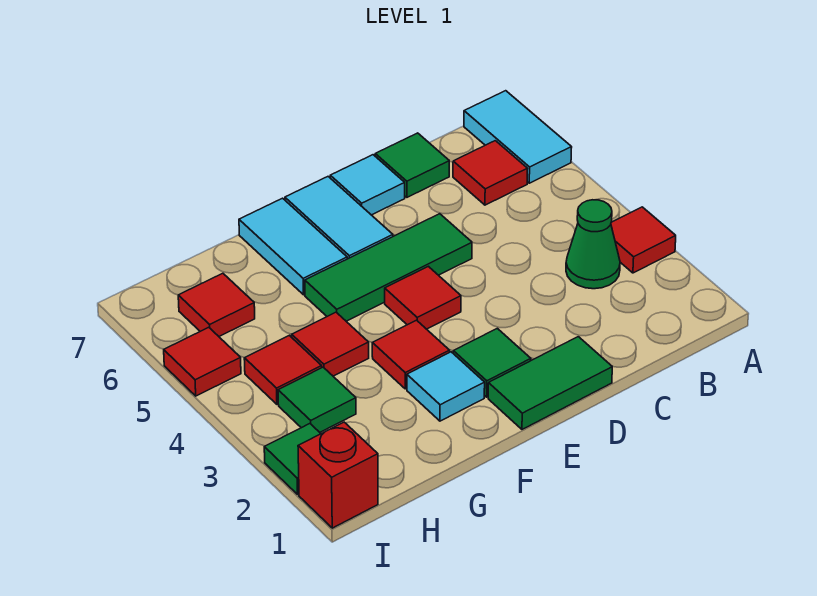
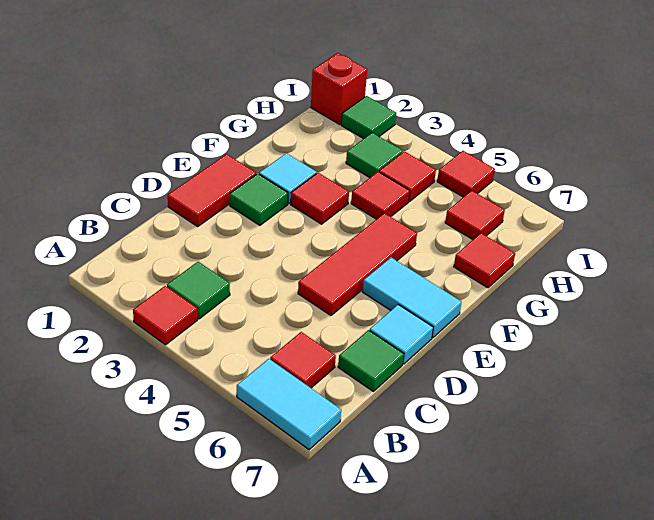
green 1x1 cone [566,200,620,289] -> green 1x1 tile [167,262,230,319]
green 1x2 tile [488,337,612,429] -> red 1x2 tile [168,154,256,226]
green 1x3 tile [305,214,472,321] -> red 1x3 tile [298,213,417,315]
red 1x1 tile [385,266,461,329] -> red 1x1 tile moved to [454,233,515,288]
cyan 1x2 tile [239,198,347,295] -> none

